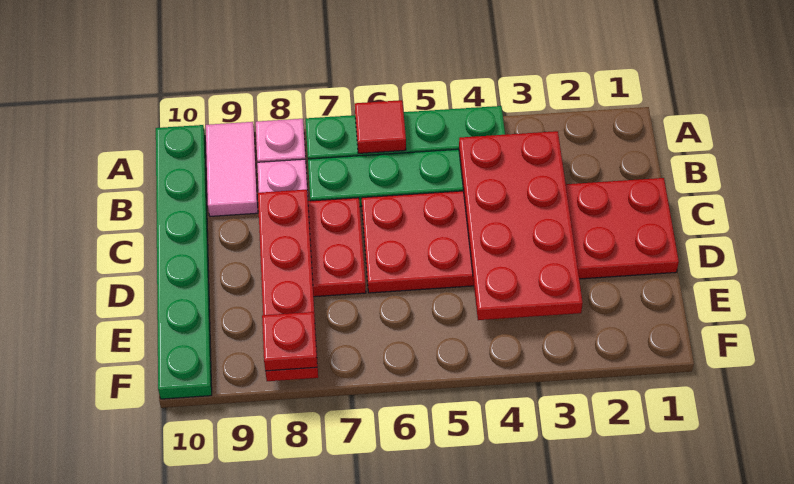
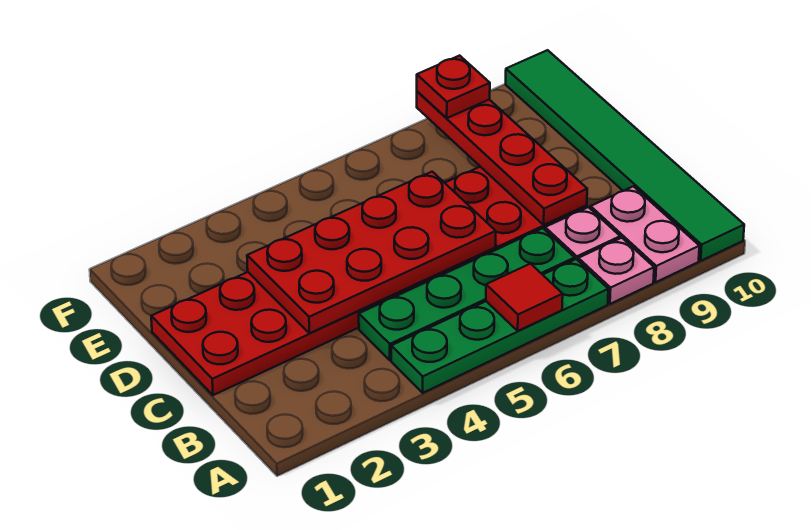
pink 1x2 tile [206,122,258,216] -> pink 1x2 plate [591,186,699,282]
green 1x6 plate [156,125,212,399] -> green 1x6 tile [506,50,744,261]
red 2x4 plate [459,131,583,320] -> red 2x4 plate turned to [247,172,496,333]

